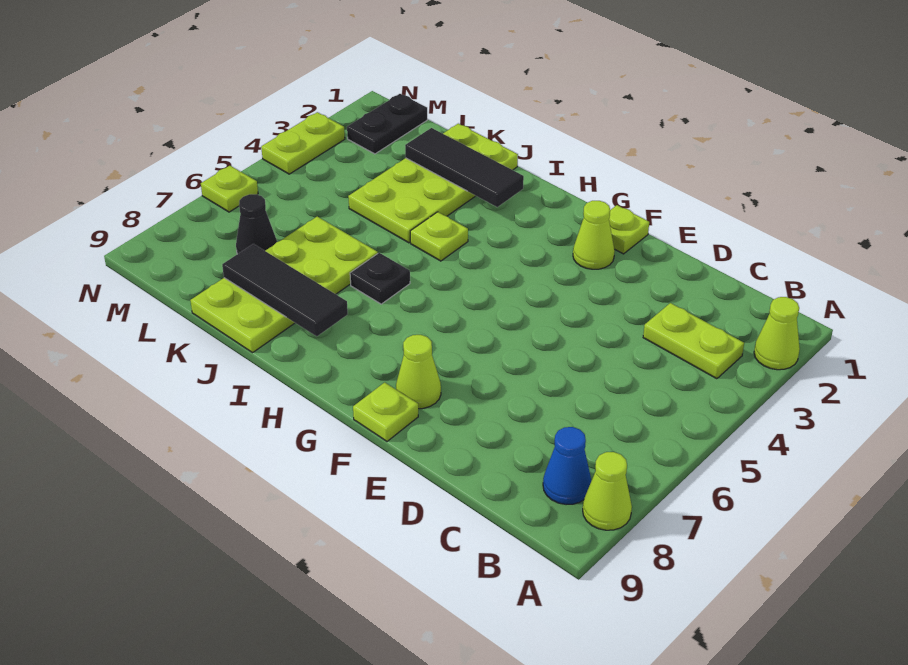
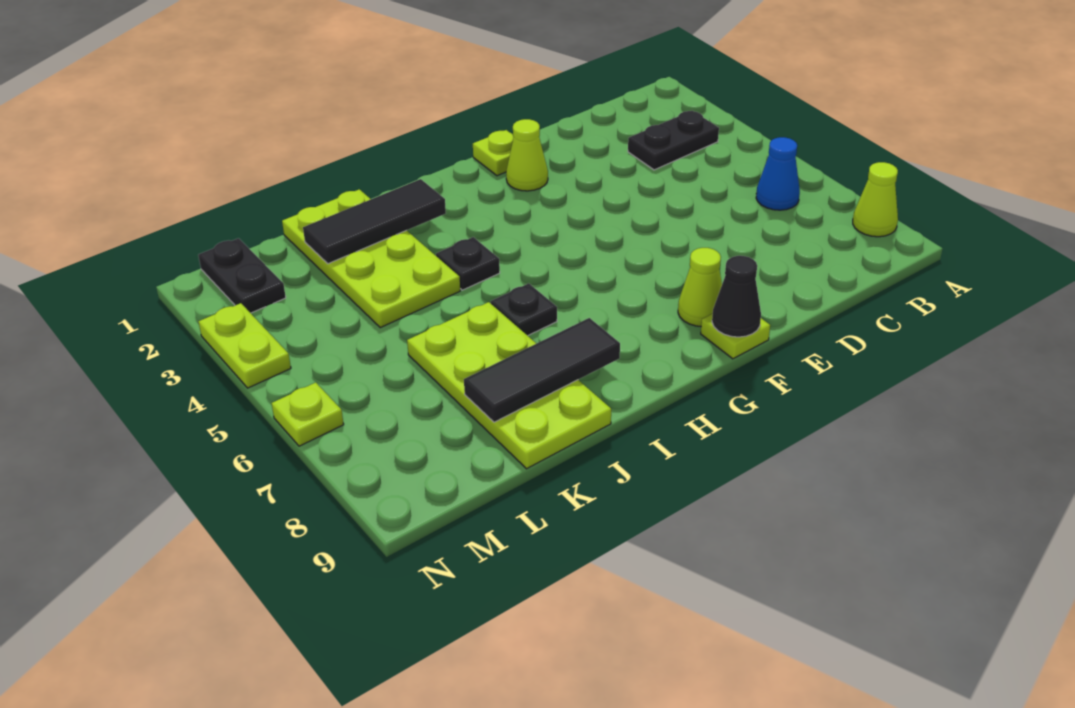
lime 1x1 cone [754,297,800,370] -> none
lime 1x2 plate [643,303,744,379] -> black 1x2 plate [628,111,719,170]
blue 1x1 cone [543,427,591,505] -> blue 1x1 cone moved to [756,137,800,210]
lime 1x1 plate [410,212,468,261] -> black 1x1 plate [436,237,500,290]
black 1x1 cone [236,194,277,254] -> black 1x1 cone moved to [712,256,761,337]

